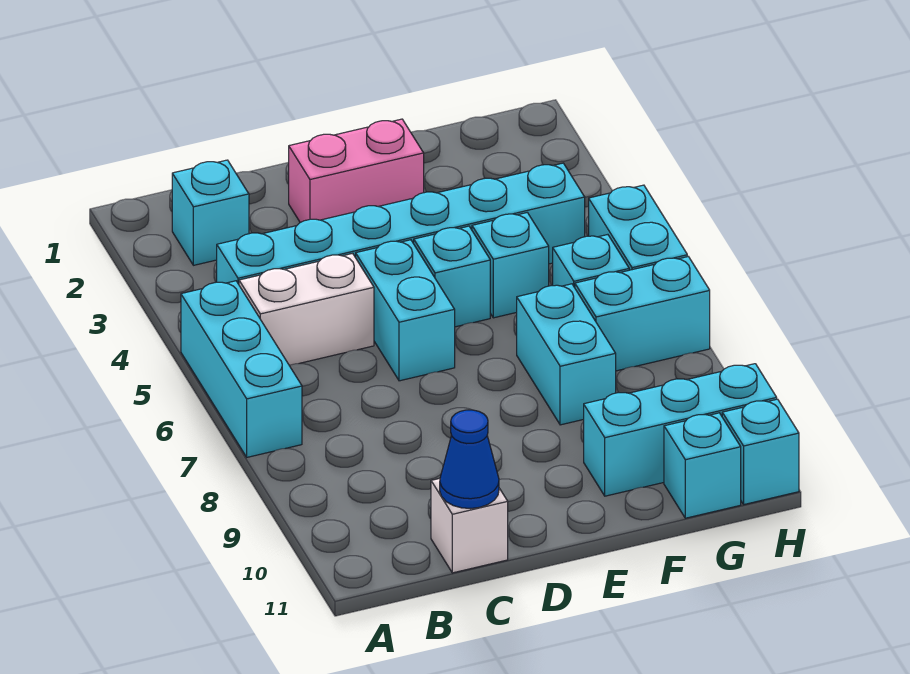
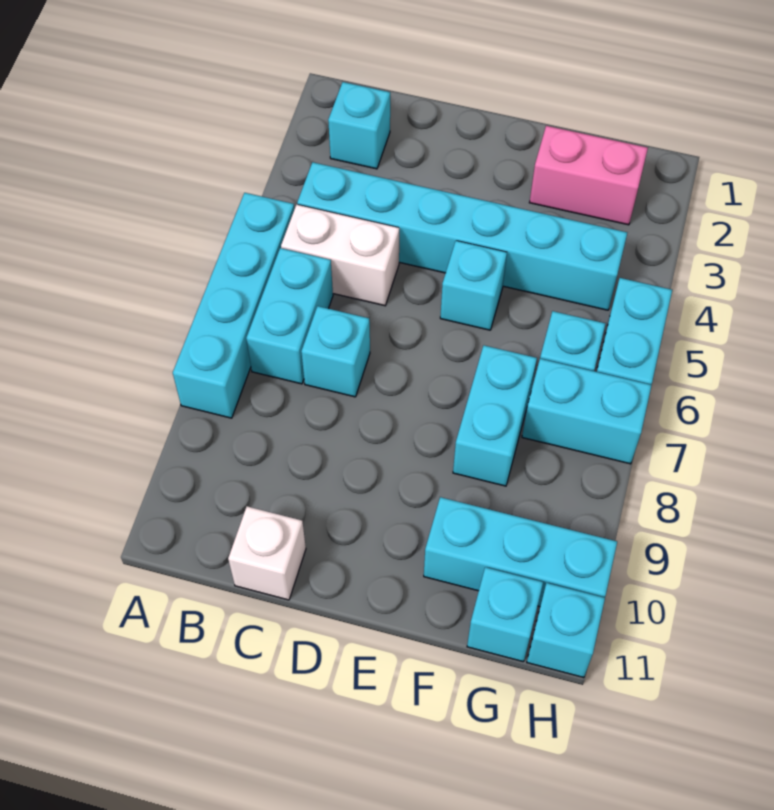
cyan 1x3 brick [181,281,302,457] -> cyan 1x4 brick [173,193,294,418]
blue 1x1 cone [440,410,499,508] -> none
pink 1x2 brick [289,119,424,223] -> pink 1x2 brick moved to [529,126,648,225]
cyan 1x2 brick [356,240,455,381] -> cyan 1x2 brick moved to [246,248,333,384]
cyan 1x1 brick [472,213,549,318] -> cyan 1x1 brick moved to [301,306,370,397]

